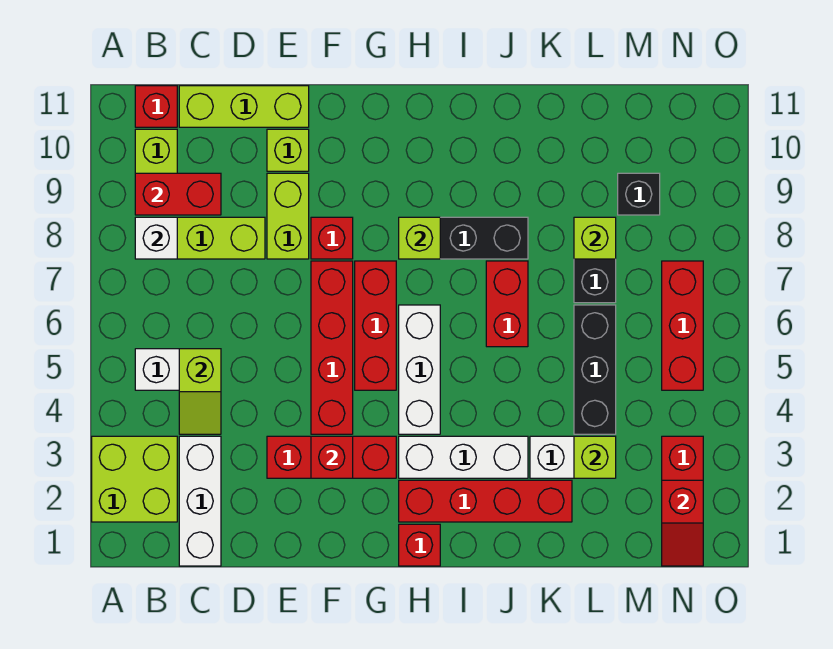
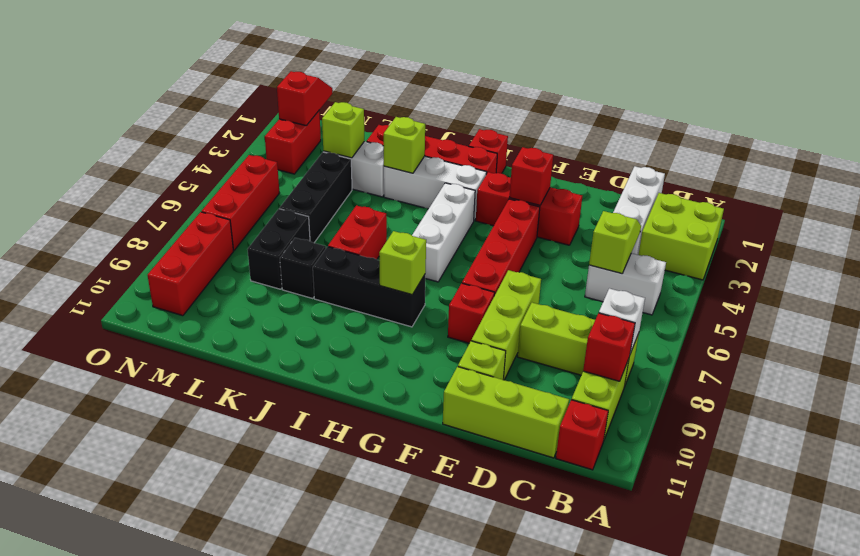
red 1x2 brick [135,173,221,215] -> red 1x1 brick [583,313,635,381]
lime 1x2 brick [267,173,309,259] -> lime 1x3 brick [471,270,541,380]
red 1x3 brick [355,261,396,390] -> red 1x3 brick moved to [148,212,234,316]
lime 1x1 brick [574,217,616,259] -> lime 1x1 brick moved to [384,117,425,173]
black 1x1 brick [618,173,660,215] -> black 1x1 brick moved to [280,238,326,299]

